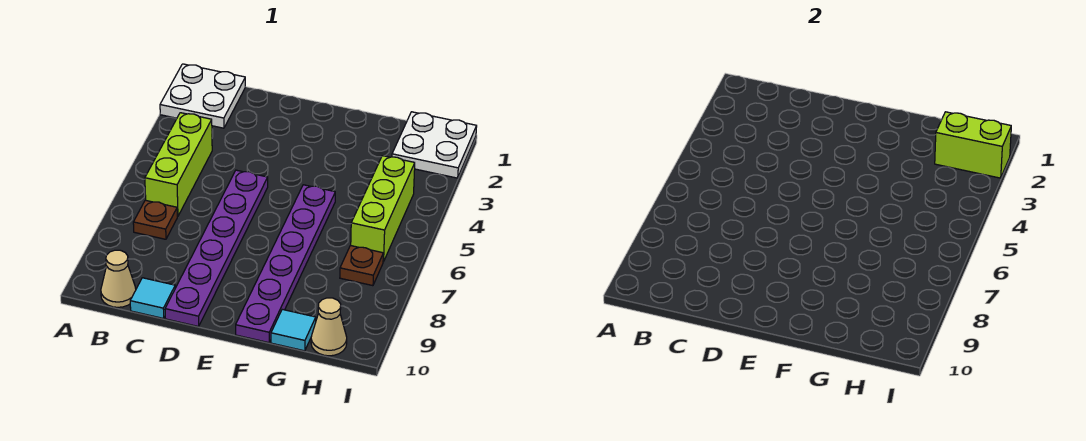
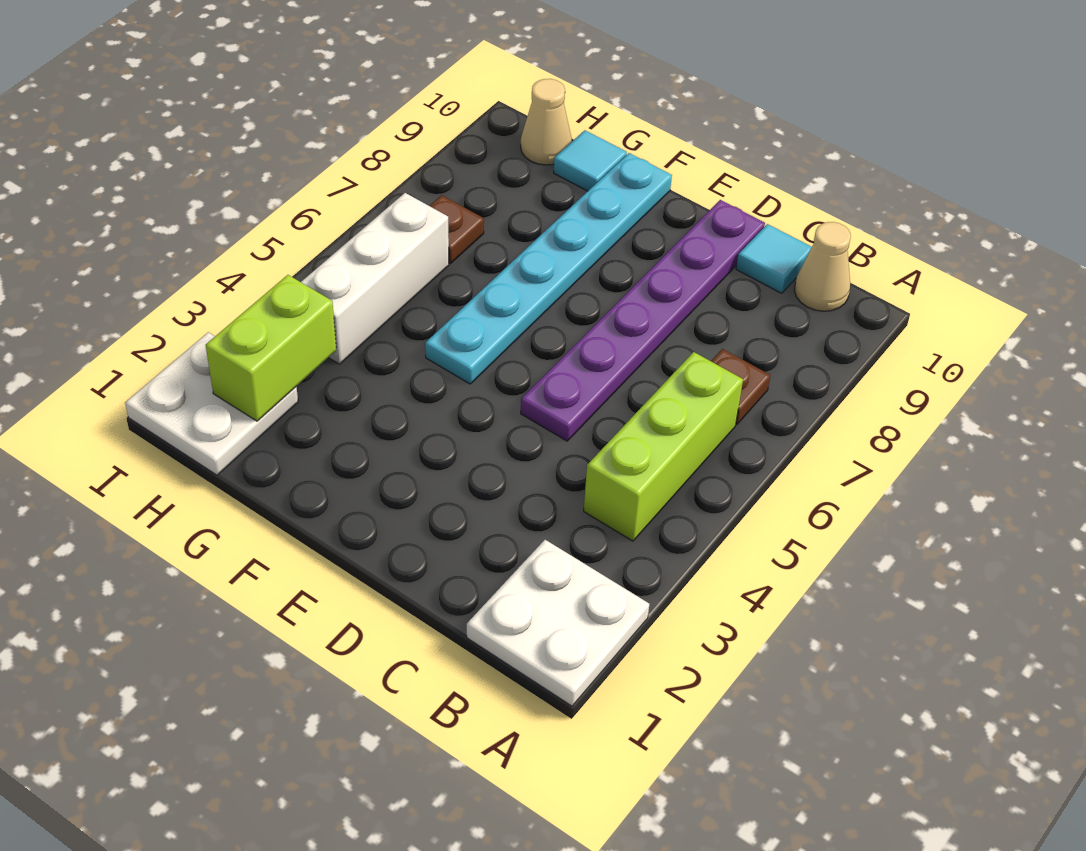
purple 1x6 plate [236,185,335,343] -> cyan 1x6 plate [425,153,672,384]
lime 1x2 brick [935,112,1011,178] -> lime 1x2 brick turned to [206,275,336,421]
lime 1x3 brick [351,156,415,262] -> white 1x3 brick [301,193,449,364]

